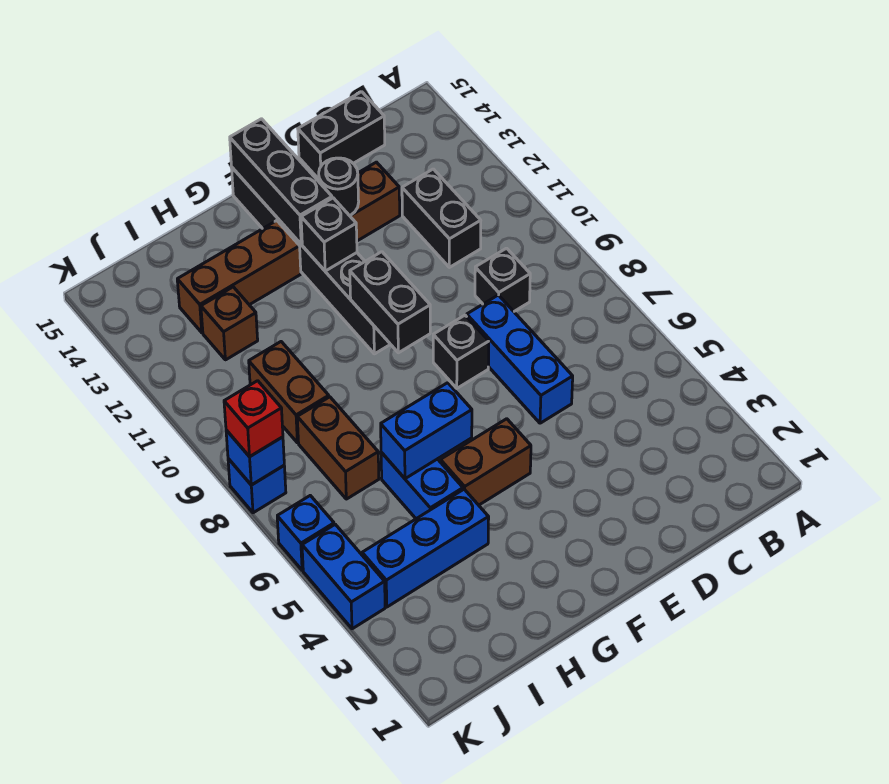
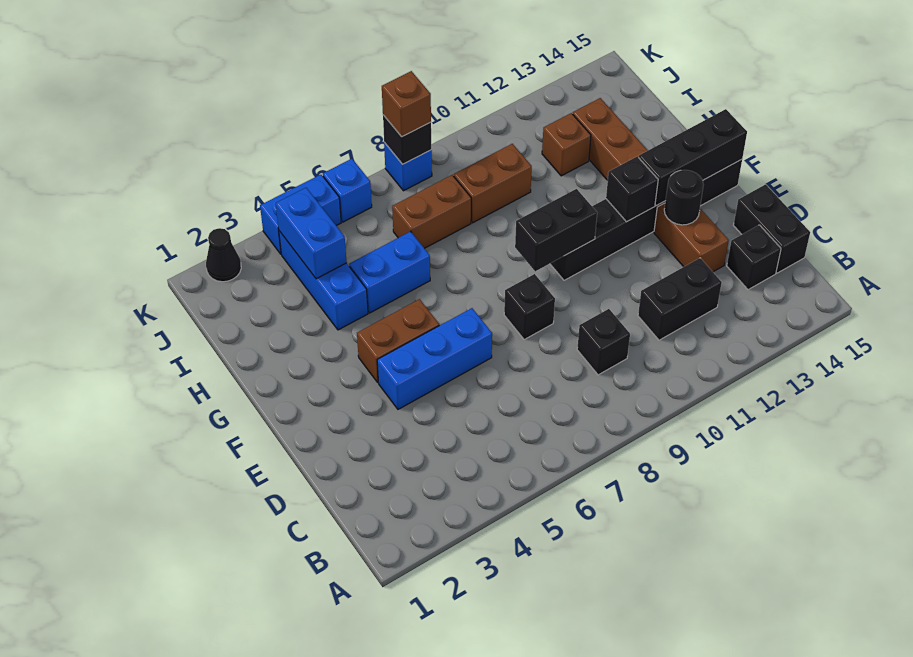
none -> black 1x1 brick [727,225,781,290]
blue 1x3 brick [467,295,573,423] -> blue 1x3 brick moved to [377,308,492,409]
brown 1x2 brick [441,419,531,505] -> brown 1x2 brick turned to [357,299,439,382]
blue 1x2 brick [381,383,472,479] -> blue 1x2 brick moved to [276,188,347,279]
none -> black 1x1 cone [206,228,241,282]
blue 1x1 brick [226,430,284,485] -> black 1x1 brick [383,115,431,164]
red 1x1 brick [224,381,283,457] -> brown 1x1 brick [382,71,431,137]

